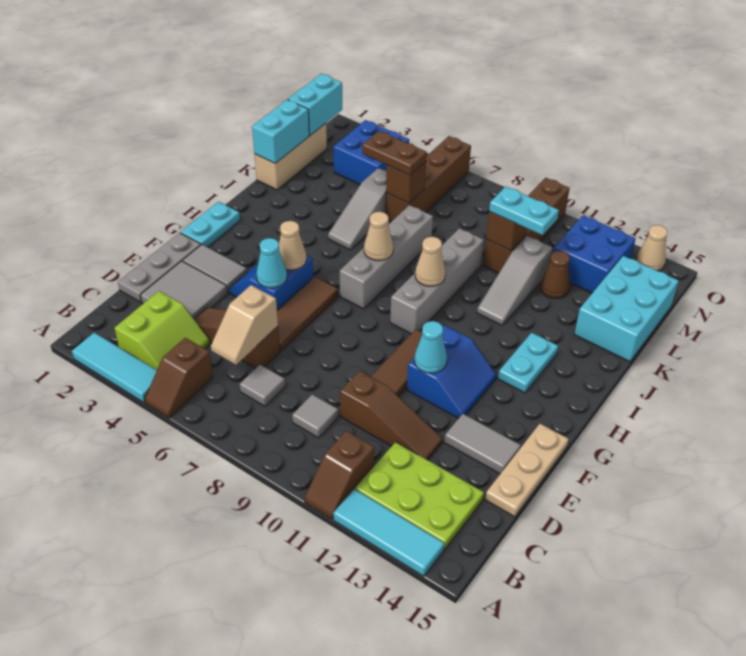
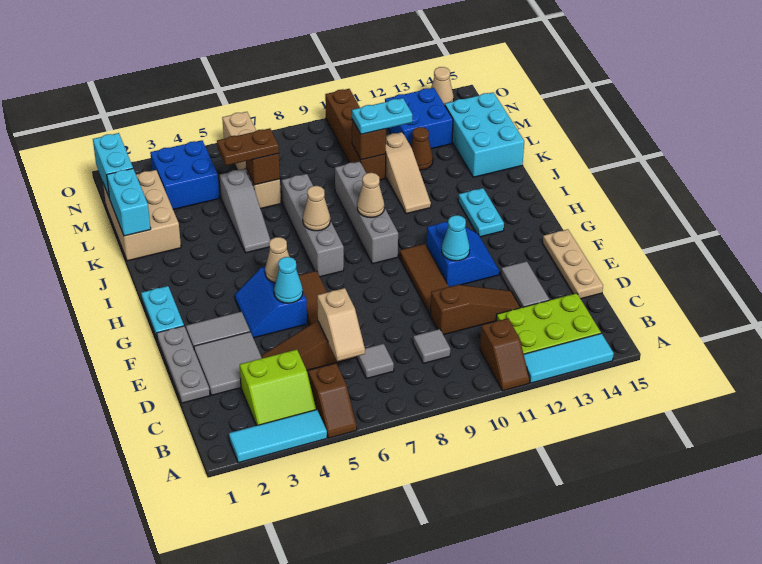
lime 2x2 slope [115,291,210,370] -> lime 2x2 slope turned to [240,350,316,426]
grey 1x2 tile [444,414,521,474] -> grey 1x2 tile turned to [501,261,549,308]
grey 1x3 slope [477,236,552,325] -> tan 1x3 slope [385,132,431,214]
tan 1x3 brick [254,123,327,190] -> tan 2x3 brick [103,170,181,261]
brown 1x4 brick [386,136,471,222] -> tan 1x4 brick [222,112,281,209]

